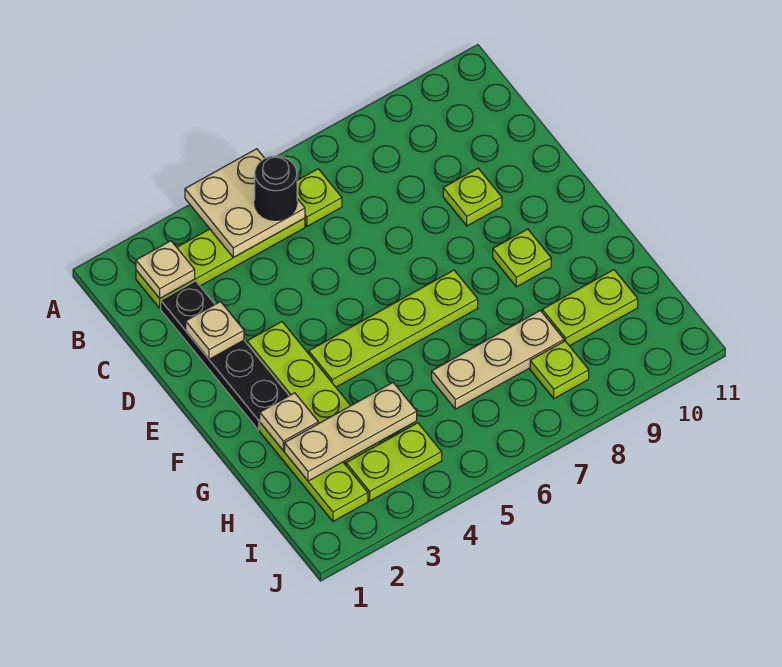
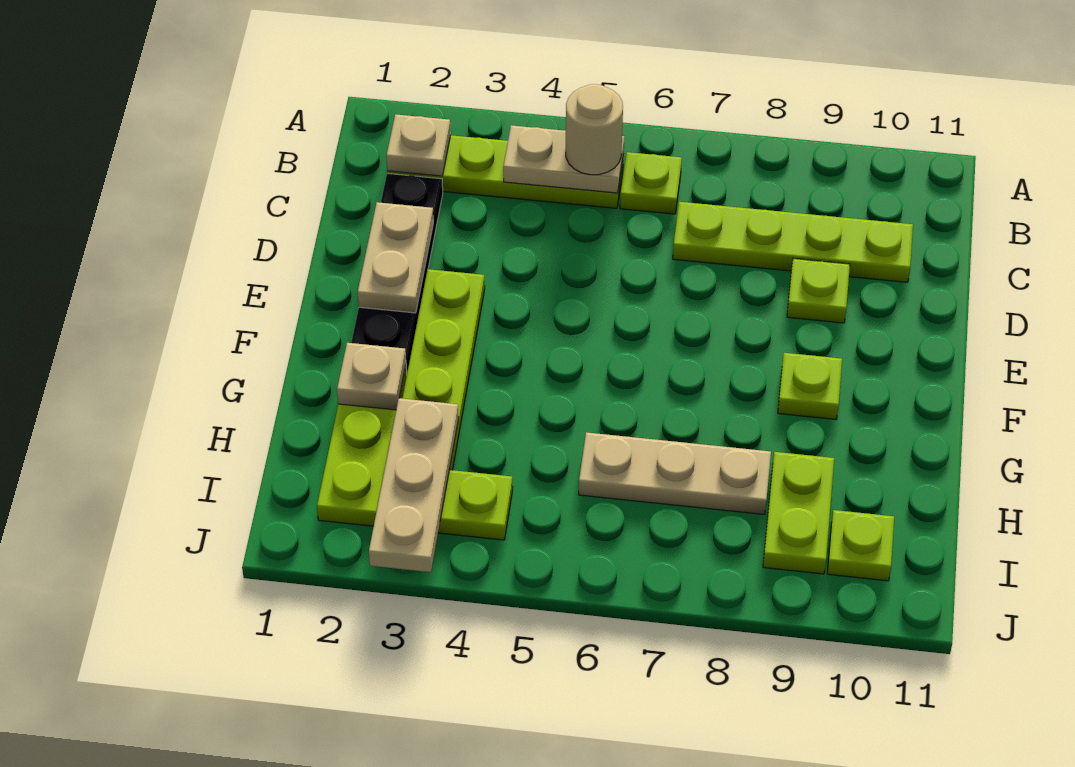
tan 2x2 plate [185,149,305,258] -> tan 1x2 plate [503,125,624,193]
black 1x1 round brick [255,156,297,220] -> tan 1x1 round brick [566,84,623,175]
tan 1x1 plate [186,302,244,359] -> tan 1x2 plate [358,202,433,313]
lime 1x4 plate [309,270,478,387] -> lime 1x4 plate moved to [673,202,913,282]
tan 1x3 plate [285,383,417,481] -> tan 1x3 plate turned to [369,398,458,572]
lime 1x2 plate [542,270,638,346] -> lime 1x2 plate turned to [763,452,834,574]
lime 1x1 plate [530,341,589,399] -> lime 1x1 plate moved to [827,510,894,581]

